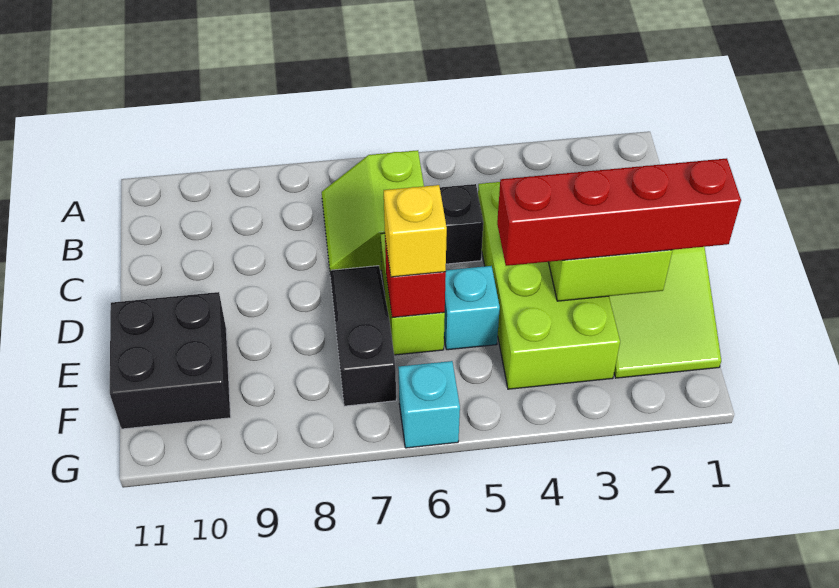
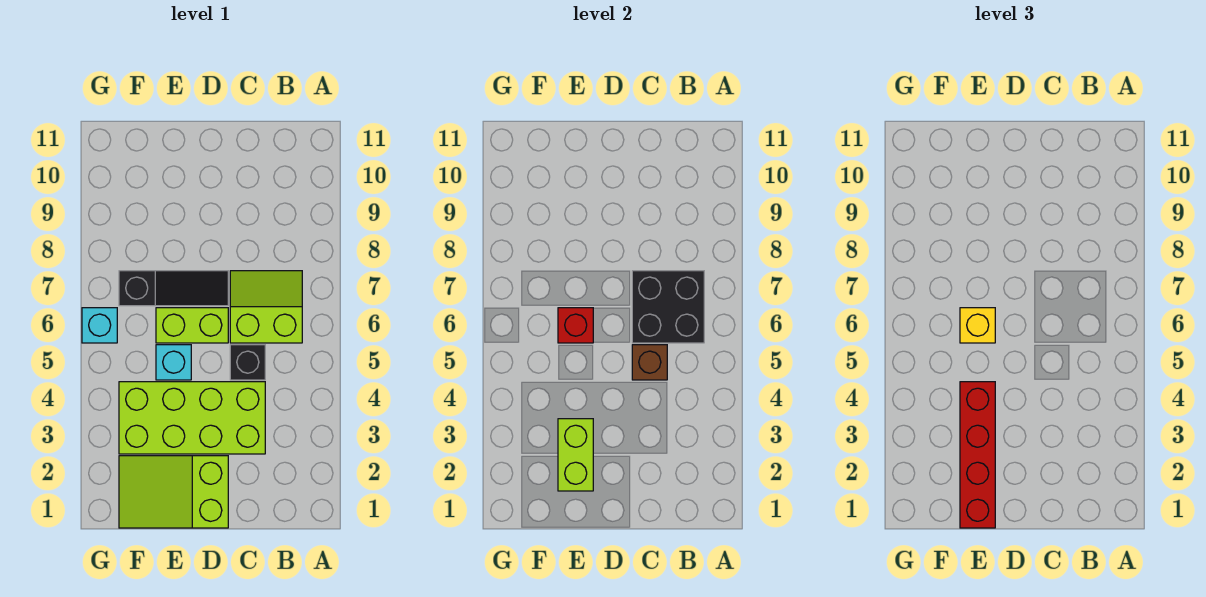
none -> brown 1x1 brick [632,345,667,380]
black 2x2 brick [110,292,231,429] -> black 2x2 brick moved to [632,271,704,343]

